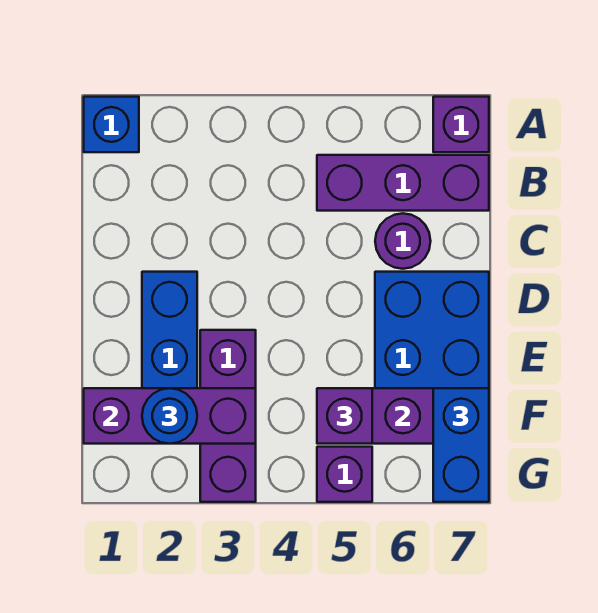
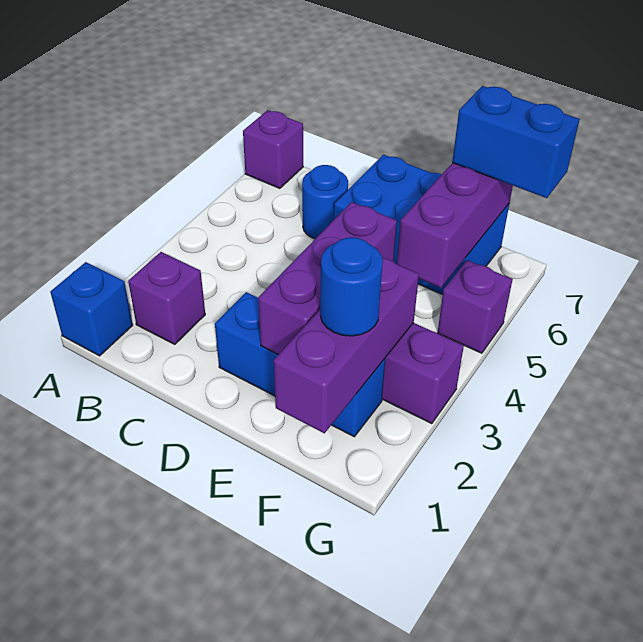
purple 1x3 brick [317,155,489,211] -> purple 1x3 brick moved to [258,202,397,355]
purple 1x1 round brick [375,213,431,269] -> blue 1x1 round brick [302,165,348,239]
purple 1x1 brick [317,388,372,444] -> purple 1x1 brick moved to [128,252,205,344]

